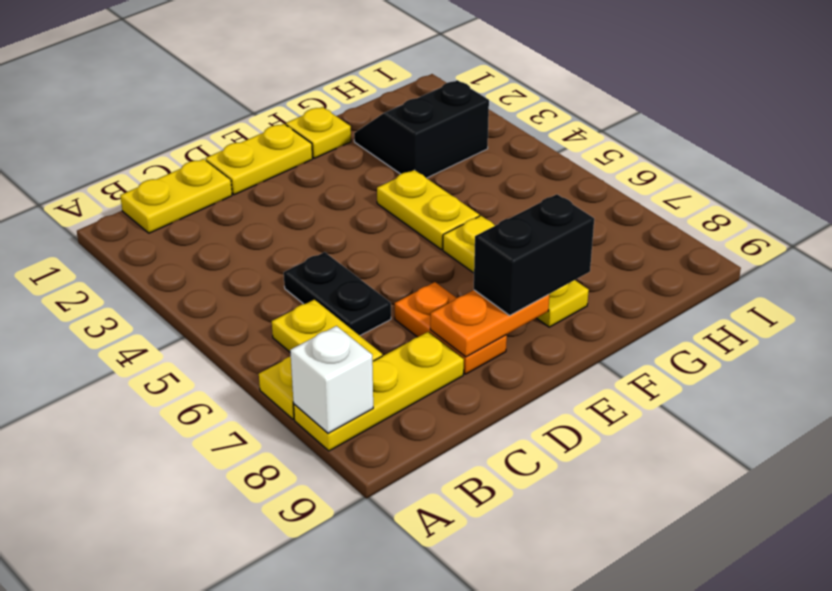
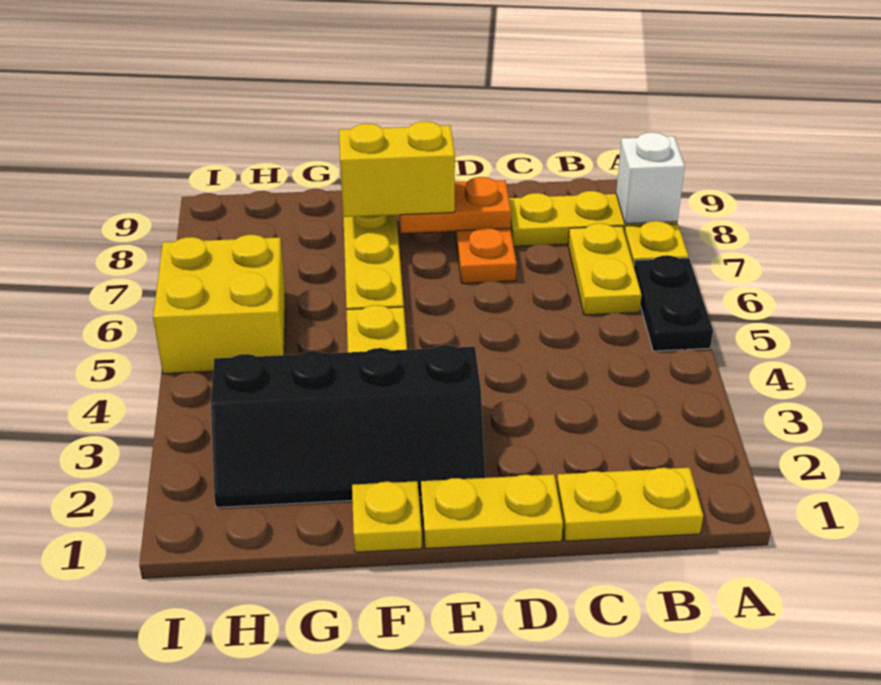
black 1x2 plate [284,252,391,336] -> black 1x2 plate moved to [634,255,713,351]
black 1x2 brick [474,194,594,315] -> yellow 1x2 brick [339,121,455,217]
black 2x2 slope [354,80,489,178] -> black 2x4 slope [211,345,485,508]
none -> yellow 2x2 brick [153,235,285,374]

